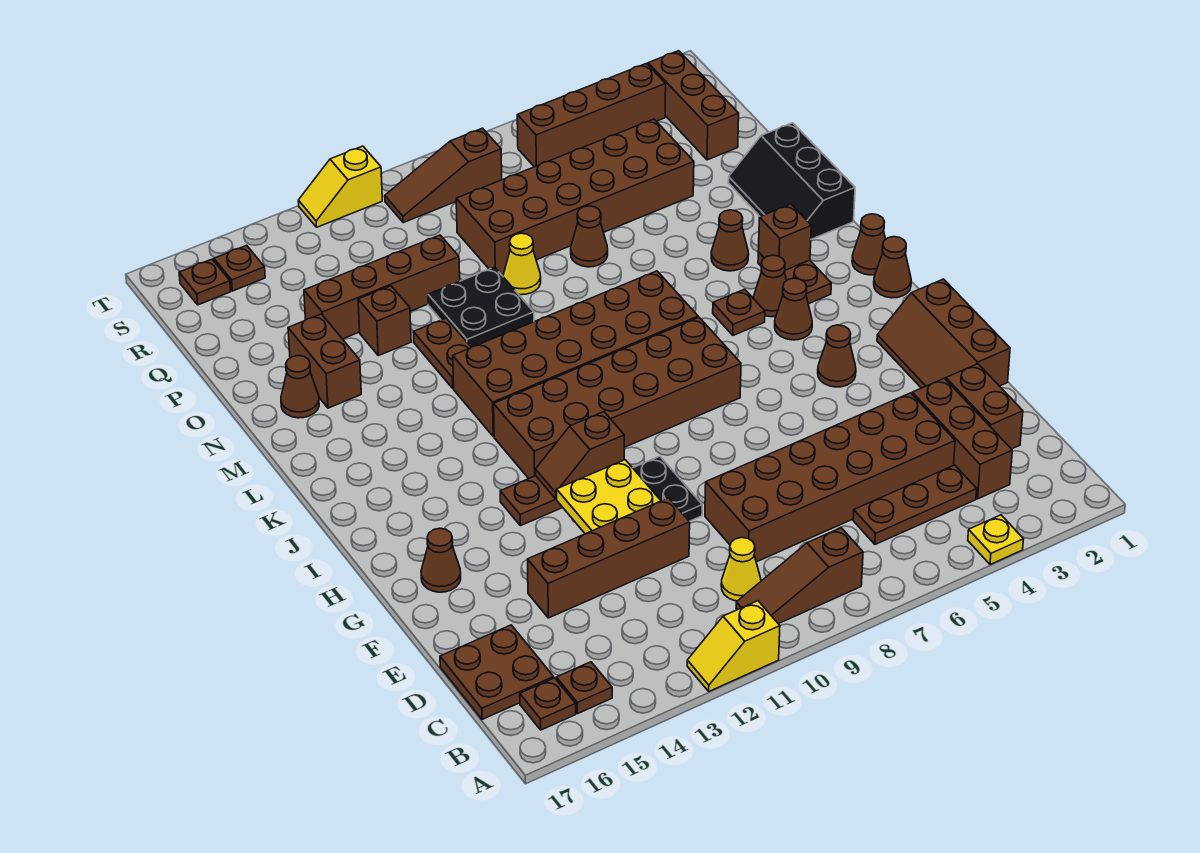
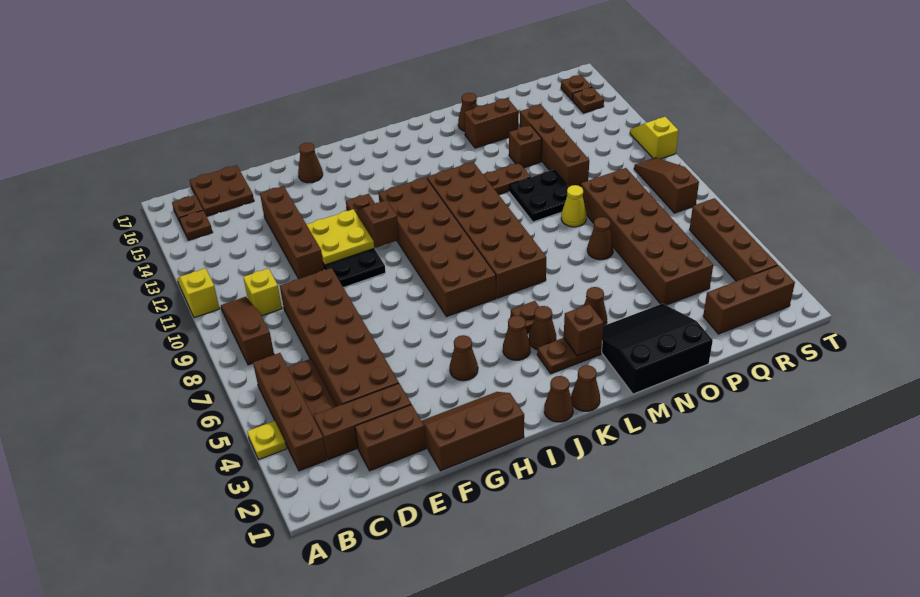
none -> brown 1x4 brick [253,353,327,471]
yellow 1x1 cone [721,538,761,601] -> yellow 1x1 brick [243,268,282,316]
black 2x3 slope [728,123,855,239] -> black 3x3 slope [602,304,713,394]

